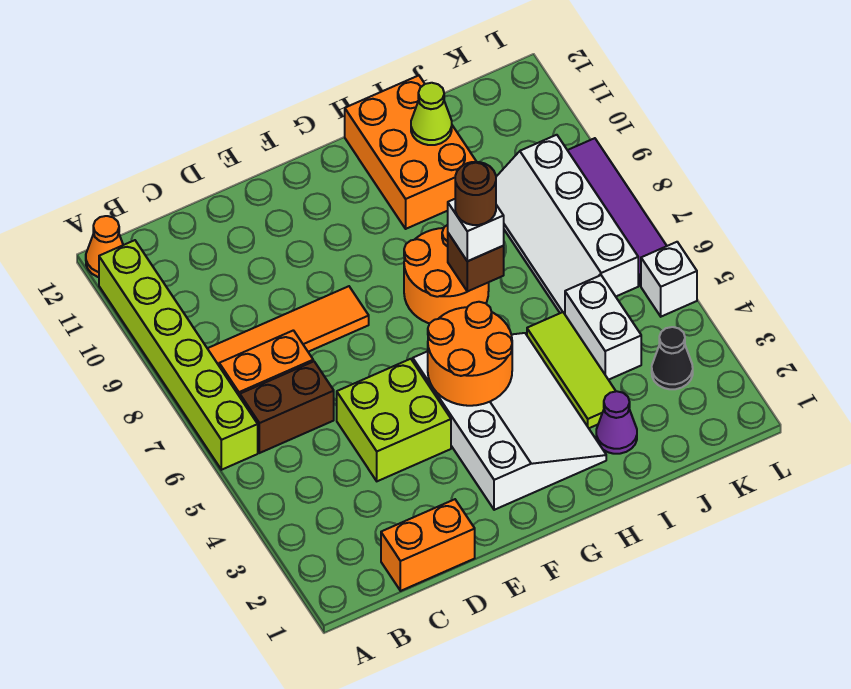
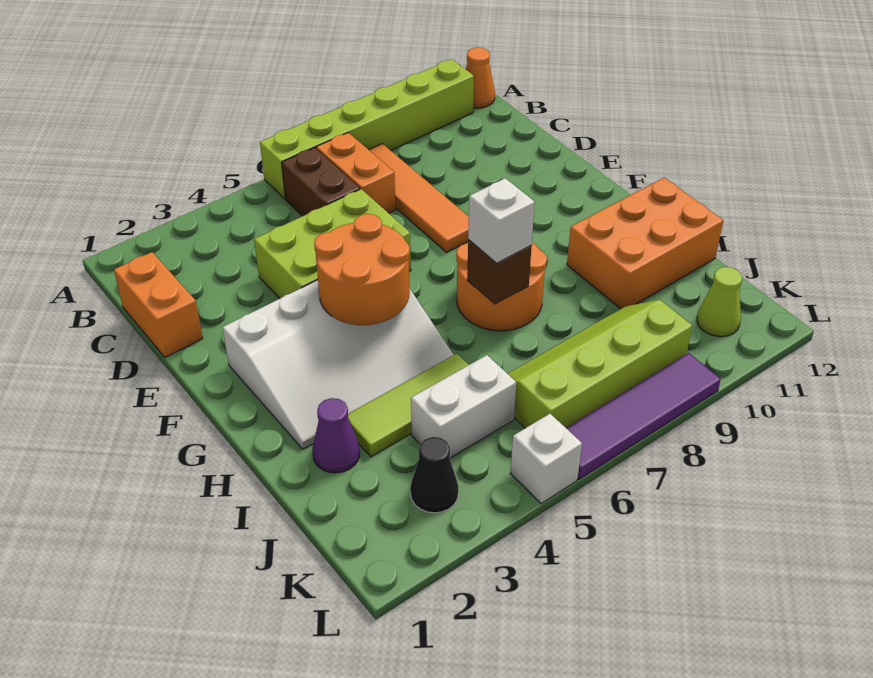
lime 2x2 brick [337,359,451,481] -> lime 2x3 brick [254,189,411,298]
brown 1x1 round brick [455,162,496,225] -> none
lime 1x1 cone [411,83,452,145] -> lime 1x1 cone moved to [697,267,742,337]
white 2x4 slope [496,135,638,314] -> lime 2x4 slope [508,300,692,428]

